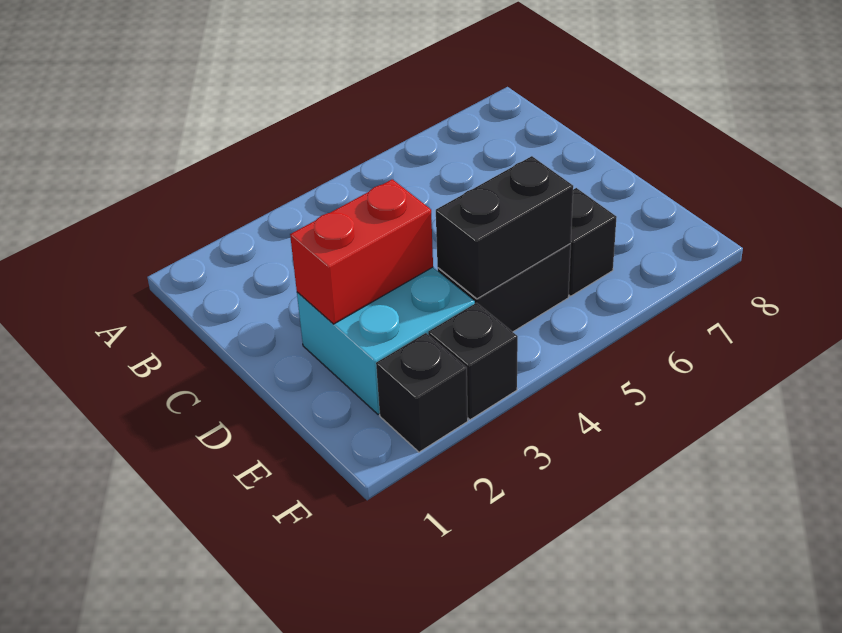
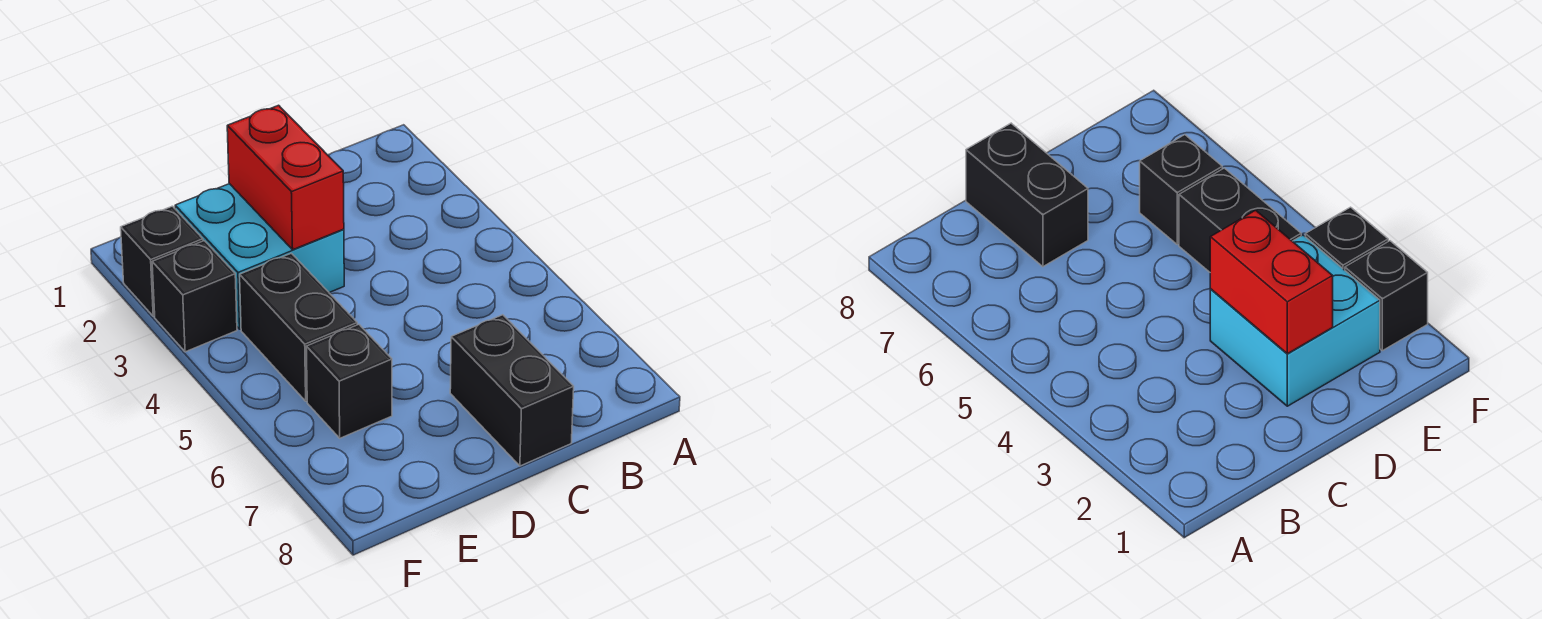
black 1x2 brick [436,156,573,299] -> black 1x2 brick moved to [450,315,574,466]

